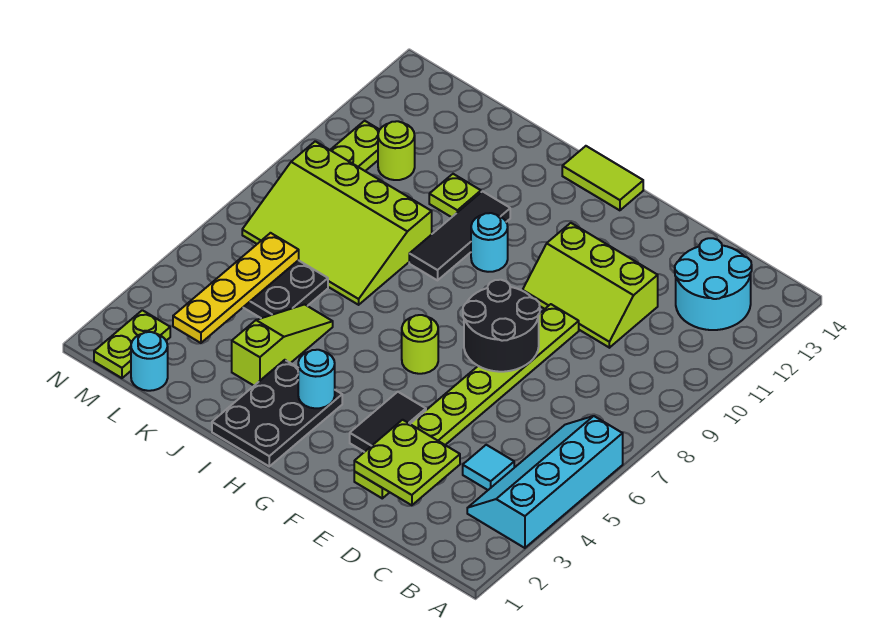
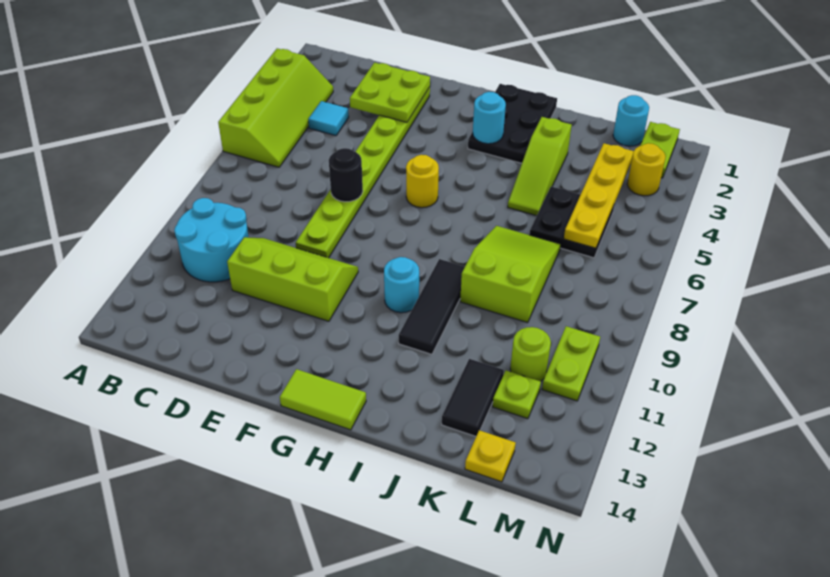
cyan 2x4 slope [467,416,623,548] -> lime 2x4 slope [218,48,333,167]
cyan 2x2 round brick [675,238,752,330] -> cyan 2x2 round brick moved to [174,198,249,282]
black 2x2 round brick [463,280,540,372] -> black 1x1 round brick [329,148,363,202]
black 1x2 tile [350,392,426,452] -> black 1x2 tile moved to [442,359,504,436]
lime 1x1 round brick [402,315,438,374] -> yellow 1x1 round brick [406,155,439,208]
lime 3x4 slope [242,141,432,305] -> lime 2x3 slope [460,226,561,323]
lime 1x1 plate [429,174,481,217] -> lime 1x1 plate moved to [493,371,541,419]
none -> yellow 1x1 plate [465,430,516,482]
none -> yellow 1x1 round brick [627,143,666,196]

